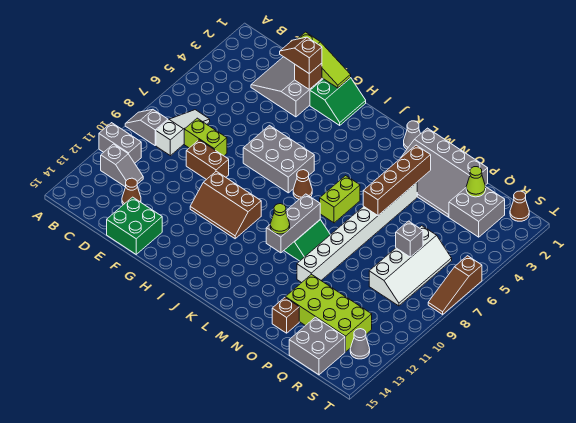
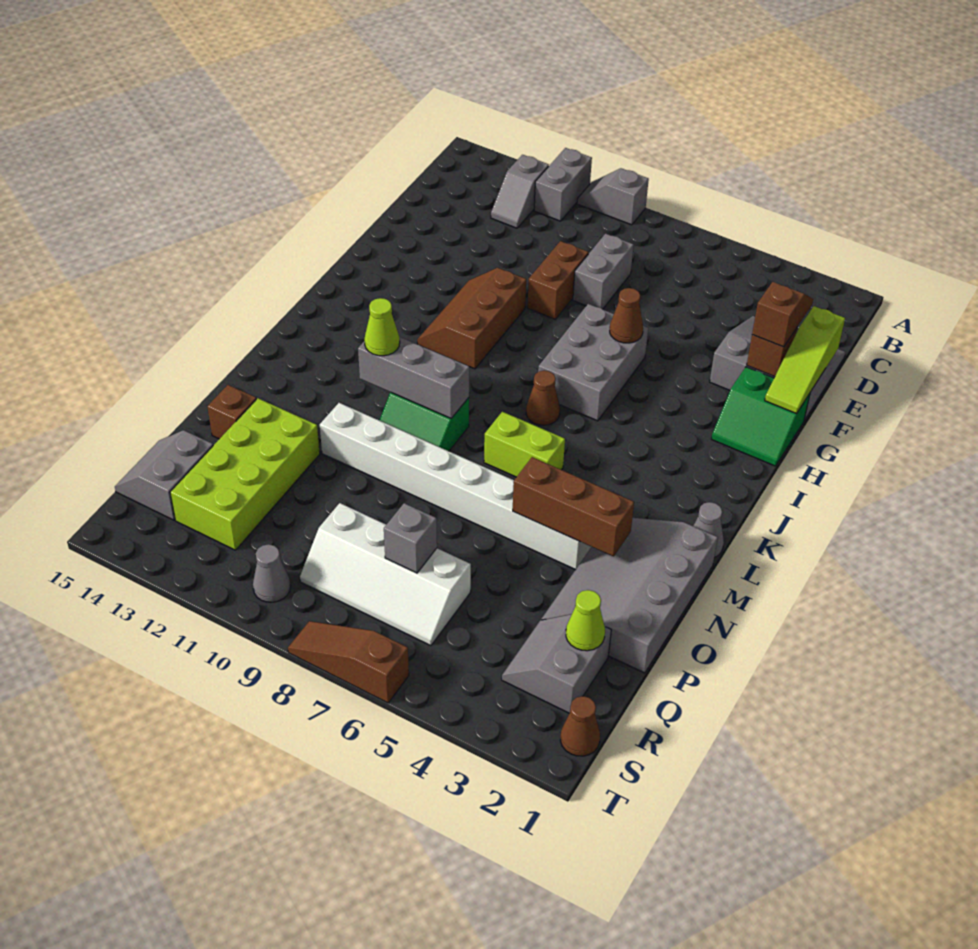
grey 1x2 slope [125,110,168,145] -> grey 1x2 slope turned to [577,168,649,225]
white 1x3 slope [156,110,210,156] -> none
lime 1x2 brick [184,118,227,156] -> grey 1x2 brick [573,234,634,309]
brown 1x1 cone [122,178,141,205] -> brown 1x1 cone moved to [610,288,643,343]
green 2x2 brick [107,197,162,254] -> none
brown 1x4 brick [363,145,431,215] -> brown 1x3 brick [513,457,634,556]
grey 2x2 brick [449,187,505,237] -> grey 2x2 slope [502,614,611,713]
grey 2x2 brick [289,317,345,375] -> grey 2x2 slope [115,430,213,520]
grey 1x1 cone [350,329,370,359] -> grey 1x1 cone moved to [253,544,291,602]

